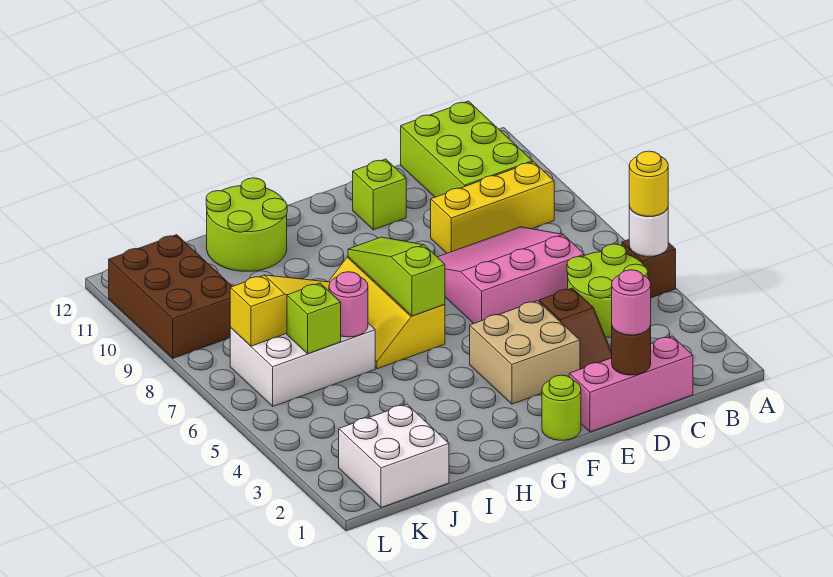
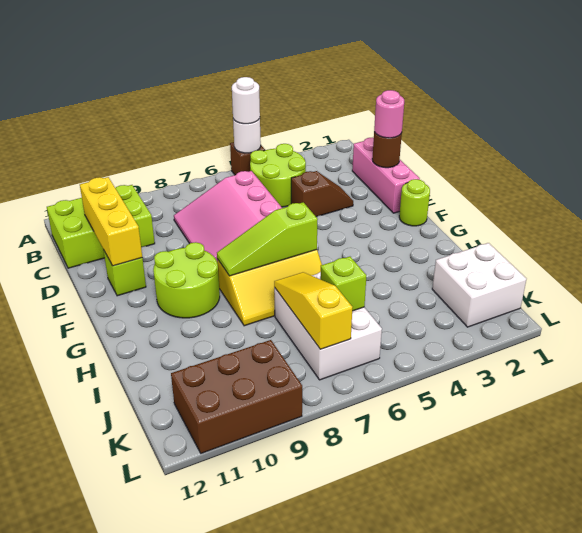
yellow 1x1 round brick [629,151,668,216] -> white 1x1 round brick [232,77,260,124]
yellow 1x3 brick [431,162,554,253] -> yellow 1x3 brick moved to [80,177,142,266]
tan 2x2 brick [470,301,580,404] -> none
lime 2x2 round brick [206,178,287,271] -> lime 2x2 round brick moved to [153,242,220,318]
pink 1x1 round brick [329,272,368,337] -> none

